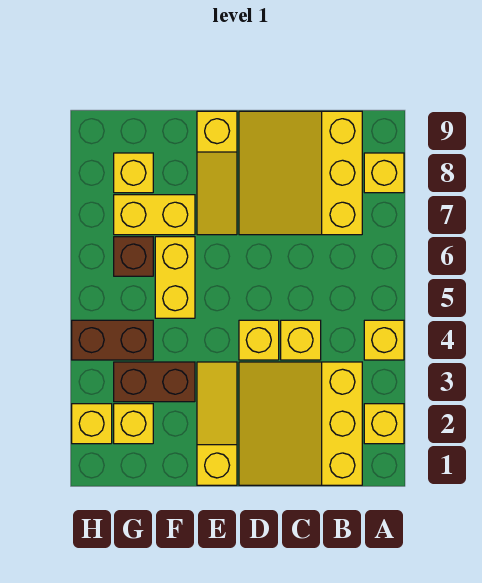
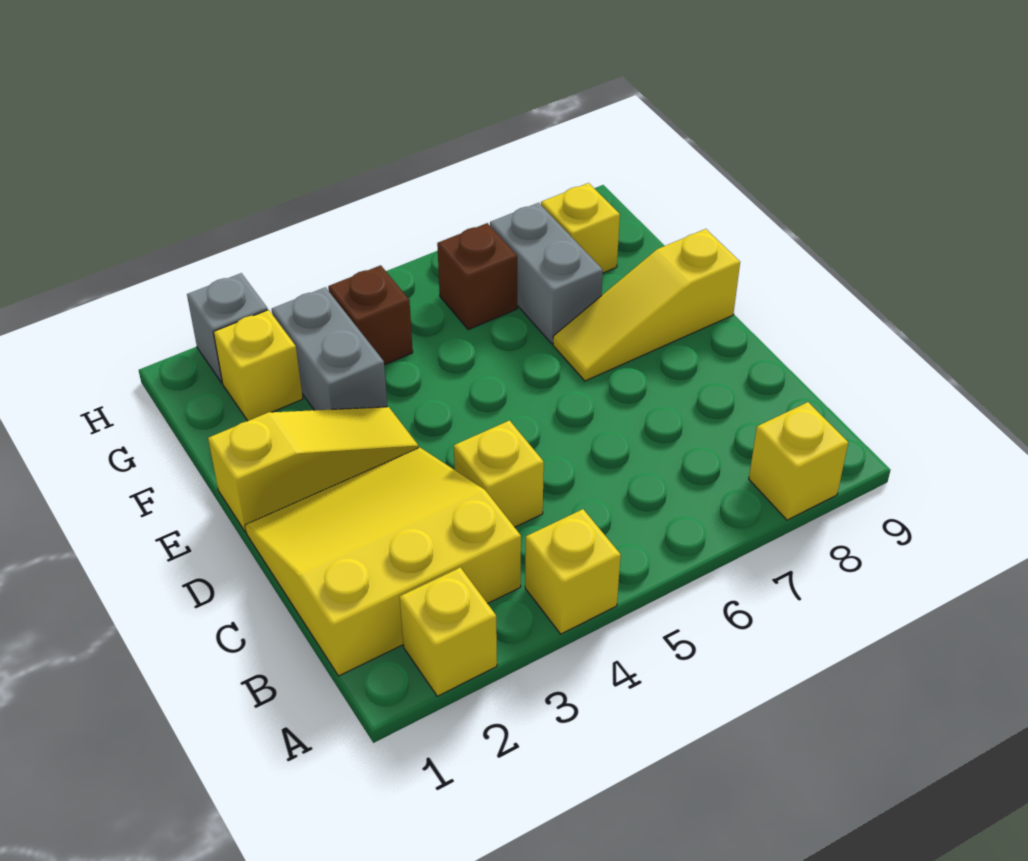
yellow 3x3 slope [239,111,362,235] -> none
yellow 1x1 brick [239,320,279,360] -> none
brown 1x2 brick [114,362,195,402] -> grey 1x2 brick [272,287,388,410]
yellow 1x2 brick [155,237,195,318] -> none
yellow 1x2 brick [114,195,195,235] -> grey 1x2 brick [490,203,603,344]
brown 1x2 brick [72,320,153,360] -> brown 1x1 brick [328,265,413,365]
yellow 1x1 brick [72,404,112,444] -> grey 1x1 brick [187,273,268,383]

